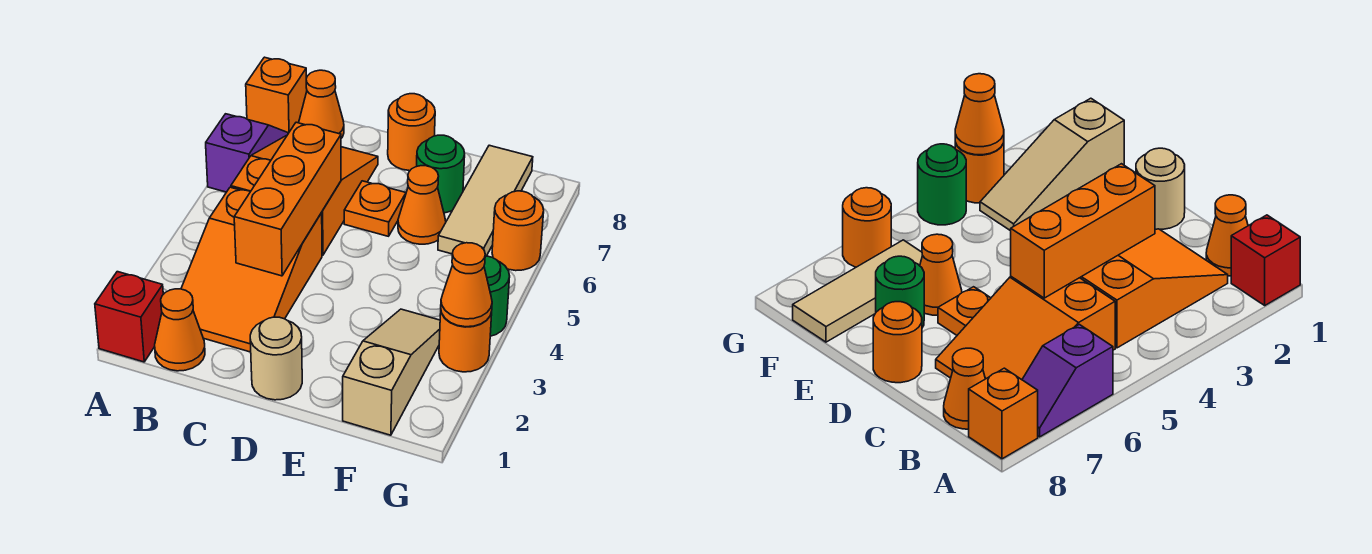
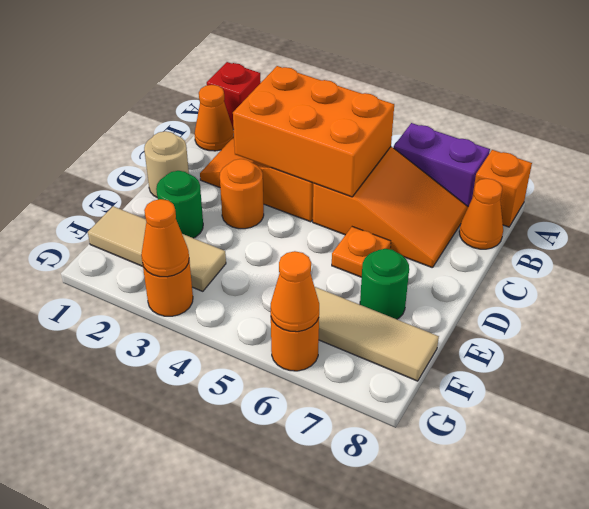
purple 1x2 slope [206,114,288,192] -> purple 1x2 brick [394,123,490,207]
orange 1x3 brick [234,122,341,276] -> orange 2x3 brick [233,66,394,197]
orange 1x1 round brick [388,94,435,171] -> orange 1x1 round brick moved to [220,159,264,229]
orange 1x1 cone [398,166,446,244] -> orange 1x1 cone moved to [271,251,319,332]
tan 1x3 slope [343,309,440,435] -> tan 1x3 tile [88,206,226,291]
green 1x1 round brick [484,256,510,336] -> green 1x1 round brick moved to [156,171,203,238]

